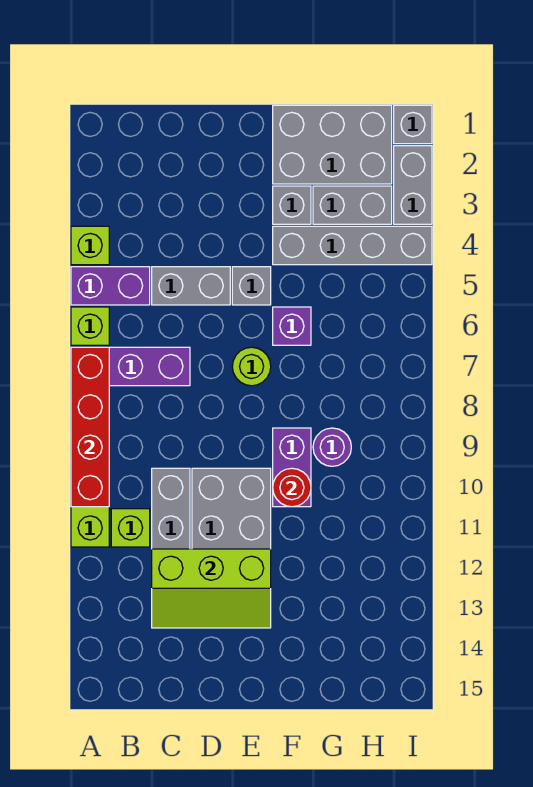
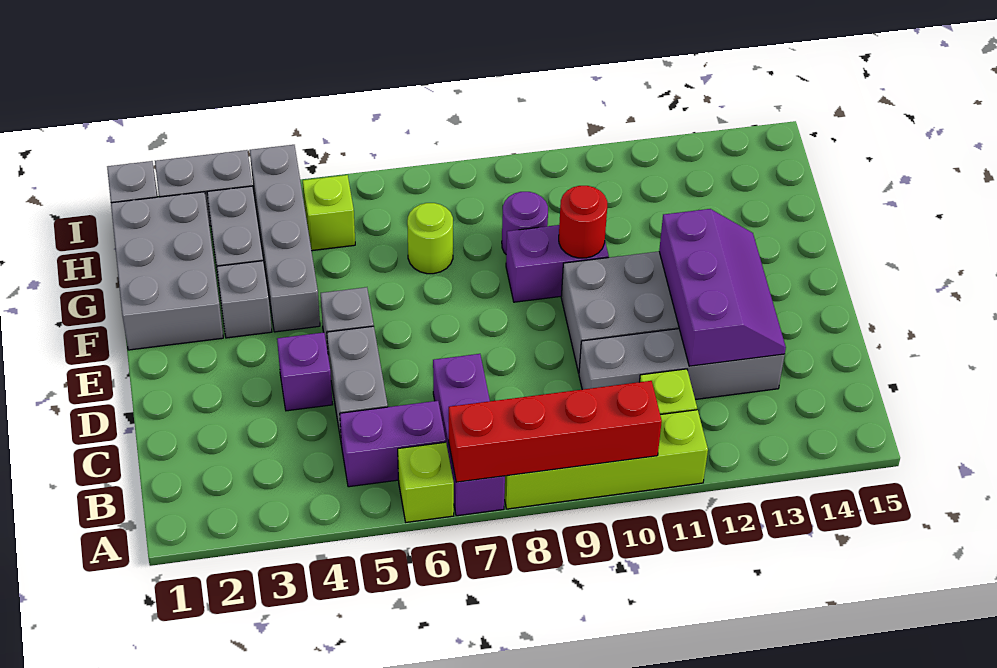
lime 1x1 brick [71,226,109,265] -> lime 1x1 brick moved to [303,175,355,251]
purple 1x2 brick [71,267,150,305] -> purple 1x2 brick turned to [340,401,446,487]
lime 2x3 slope [152,549,271,628] -> purple 2x3 slope [659,209,786,366]
lime 1x1 round brick [232,347,271,386] -> lime 1x1 round brick moved to [407,203,453,274]
purple 1x1 brick [273,307,311,345] -> purple 1x1 brick moved to [277,332,333,411]

